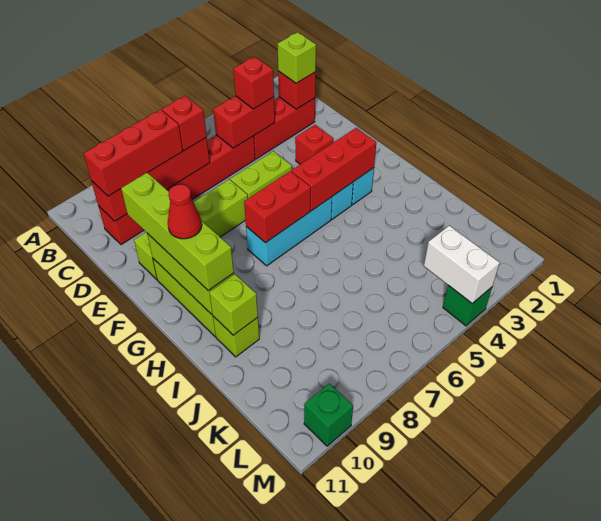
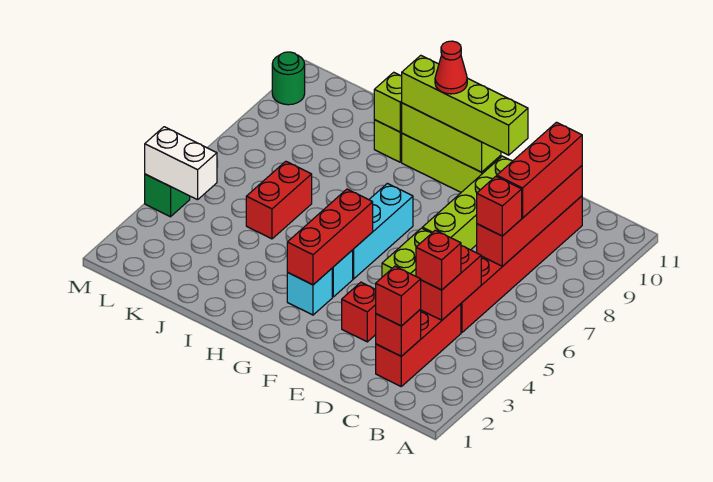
lime 1x1 brick [278,32,316,83] -> red 1x1 brick [376,266,421,326]
red 1x2 brick [244,171,311,243] -> red 1x2 brick moved to [246,161,312,239]
green 1x1 brick [304,384,353,446] -> green 1x1 round brick [272,52,305,105]

